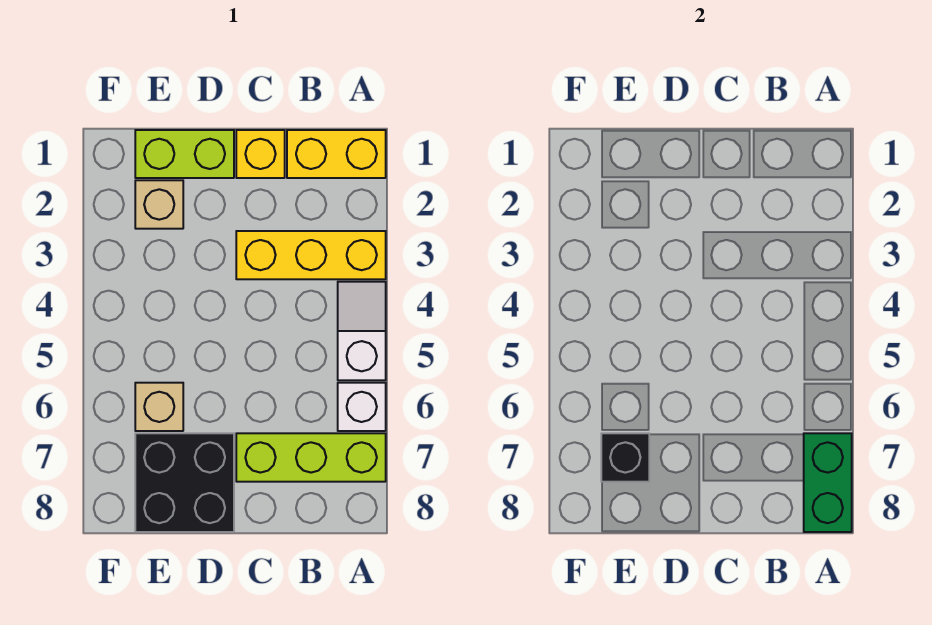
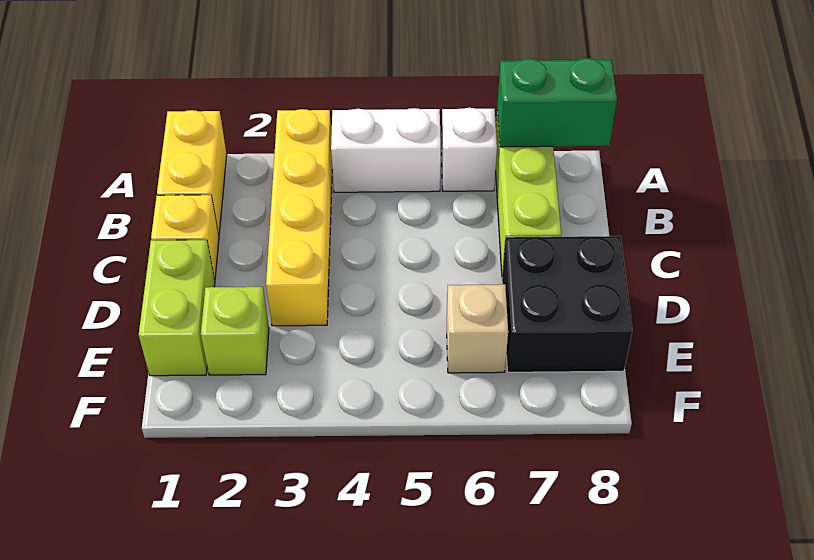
yellow 1x3 brick [236,231,386,279] -> yellow 1x4 brick [266,109,332,326]
white 1x2 slope [338,282,386,380] -> white 1x2 brick [331,108,441,192]
tan 1x1 brick [135,180,183,229] -> lime 1x1 brick [201,287,269,375]
black 1x1 brick [601,433,649,482] -> none

